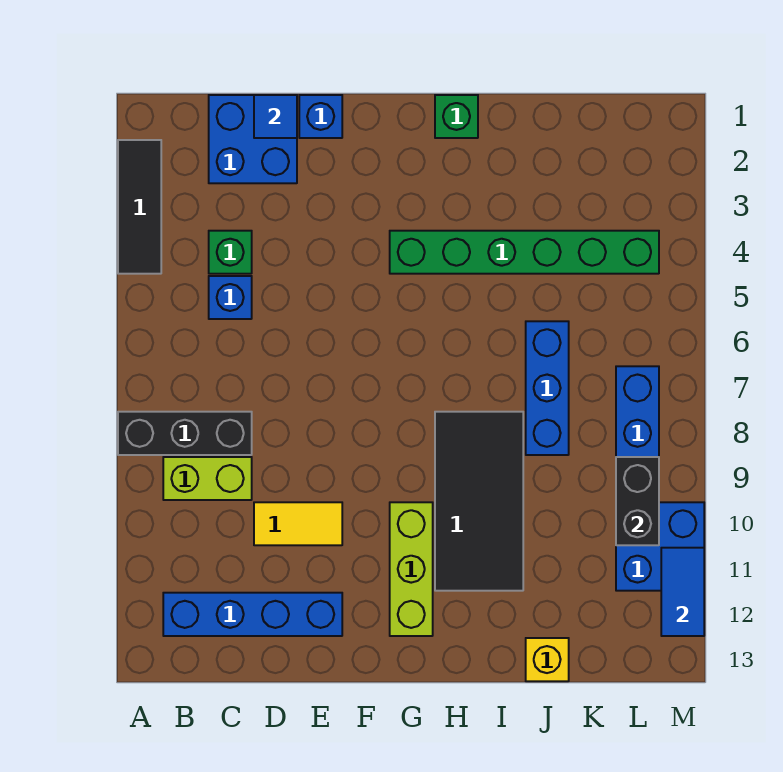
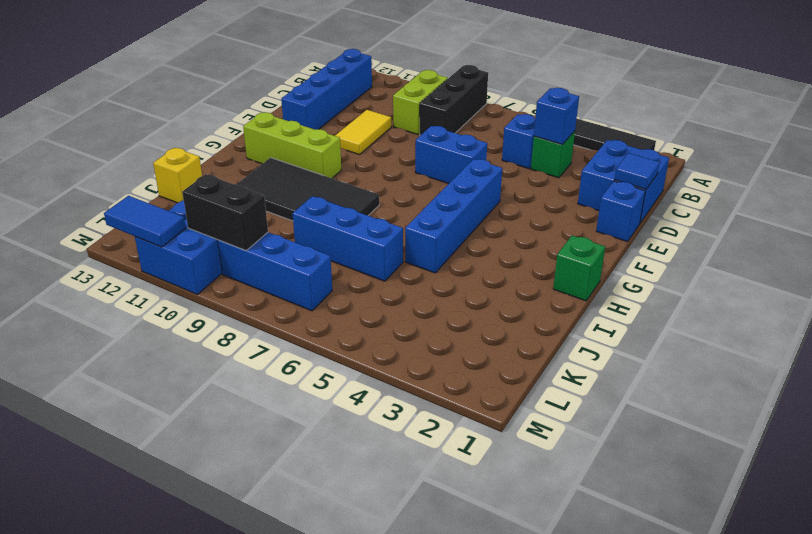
none -> blue 1x1 brick [534,88,579,145]
none -> blue 1x2 brick [415,126,487,184]
none -> blue 1x4 brick [405,159,502,273]
green 1x6 brick [390,231,659,274] -> none

